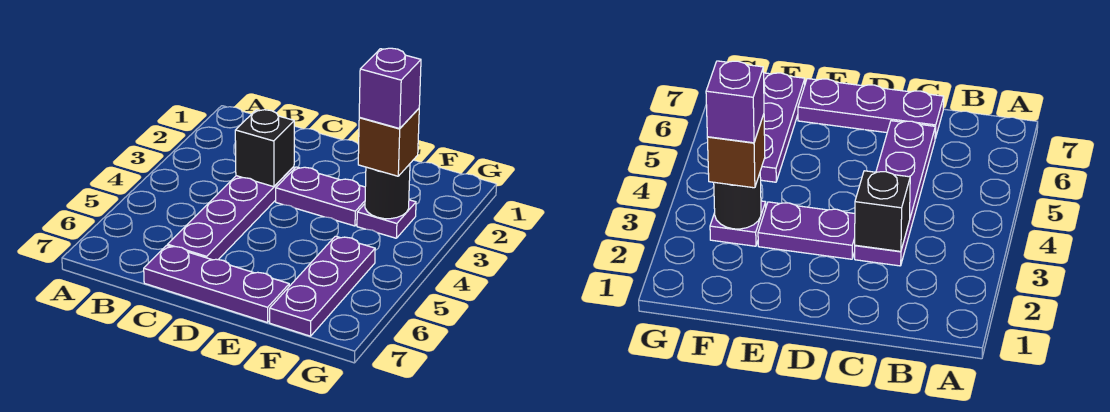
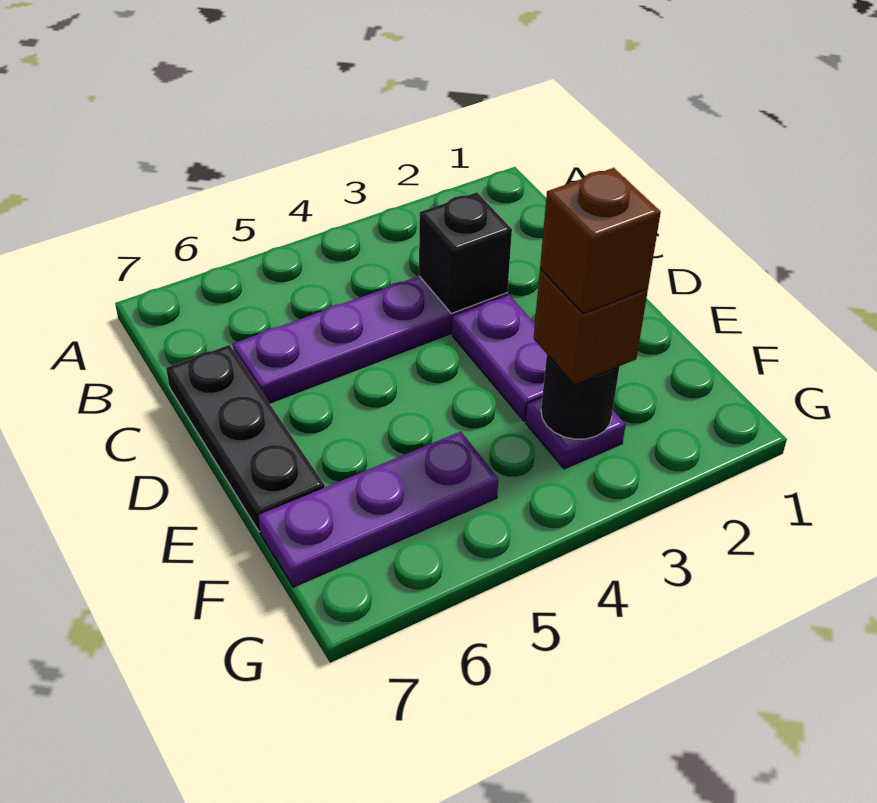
purple 1x3 plate [144,246,289,323] -> black 1x3 plate [166,345,325,532]
purple 1x1 brick [359,48,421,128] -> brown 1x1 brick [540,168,661,314]

